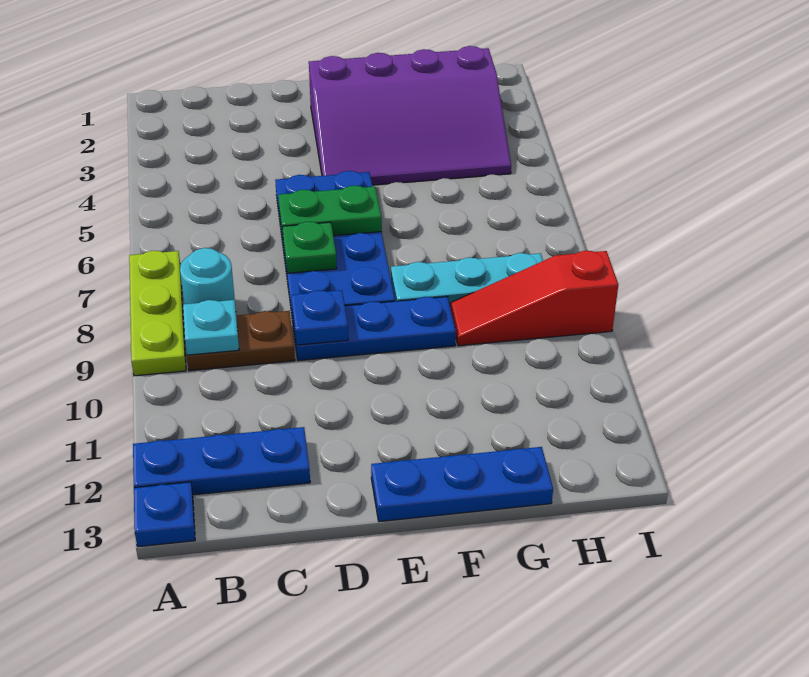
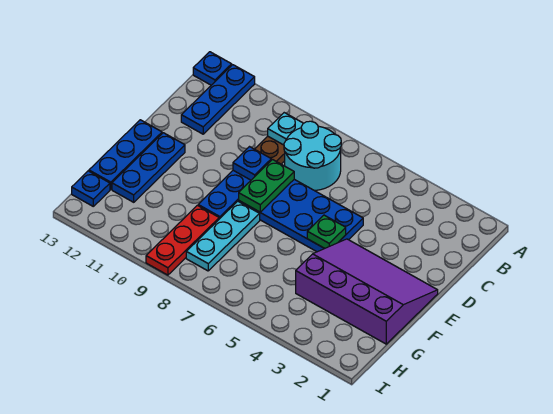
lime 1x3 plate [129,251,186,376] -> none
cyan 1x1 round brick [180,248,236,309] -> cyan 2x2 round brick [284,121,341,190]
green 1x2 plate [278,186,382,236] -> green 1x2 plate moved to [239,160,294,212]
green 1x1 plate [282,222,337,273] -> green 1x1 plate moved to [307,215,346,249]
purple 3x4 slope [309,46,511,185] -> purple 3x4 slope turned to [296,239,438,344]
none -> blue 1x3 plate [112,133,185,202]
red 1x3 slope [450,251,618,346] -> red 1x3 plate [146,205,219,275]
none -> blue 1x1 plate [72,171,110,206]

